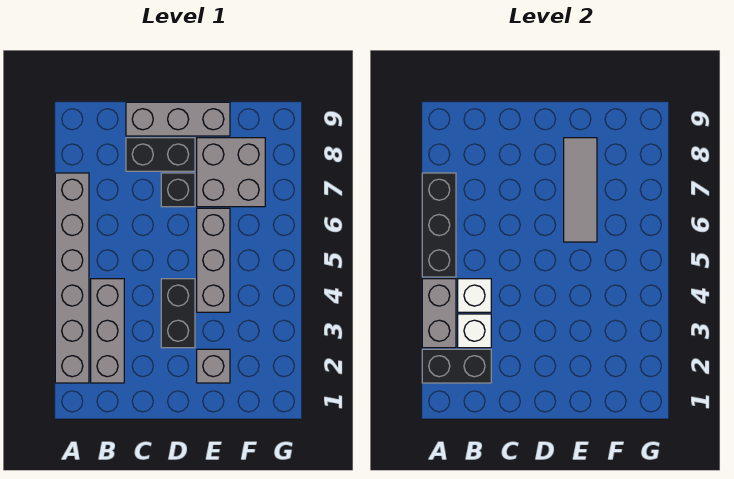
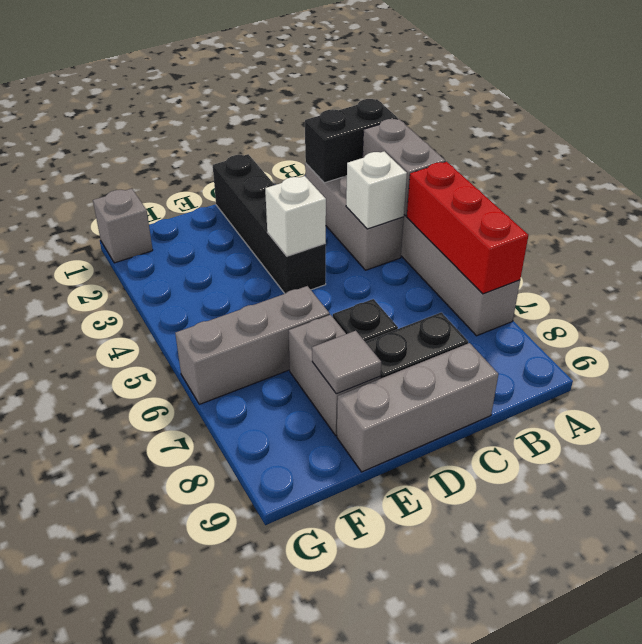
black 1x3 brick [422,173,456,277] -> red 1x3 brick [407,162,528,294]
white 1x1 brick [458,314,491,348] -> white 1x1 brick moved to [265,176,326,256]
black 1x2 brick [161,279,195,348] -> black 1x4 brick [213,154,326,293]
grey 1x1 brick [197,349,230,383] -> grey 1x1 brick moved to [93,189,153,263]
grey 1x3 brick [197,208,230,312] -> grey 1x3 brick turned to [175,286,330,404]
grey 1x3 tile [564,138,597,242] -> grey 1x1 tile [312,331,381,394]
grey 2x2 brick [197,138,265,207] -> grey 1x2 brick [289,315,380,436]

